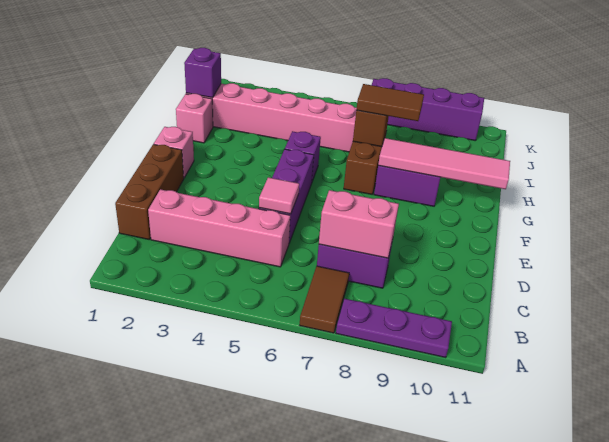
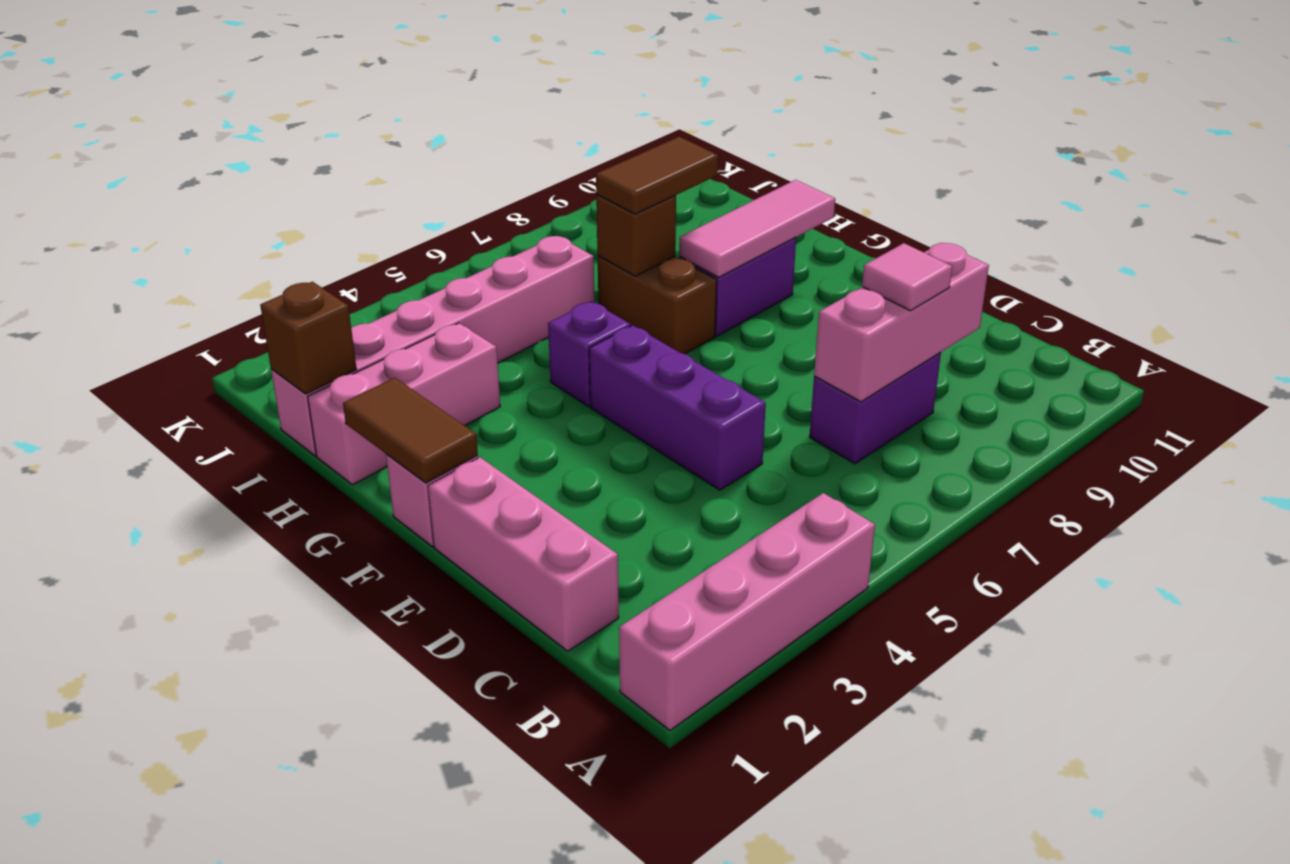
brown 1x2 tile [300,266,349,333] -> brown 1x2 tile moved to [343,377,478,483]
purple 1x3 plate [336,299,452,358] -> none
brown 1x3 brick [115,144,184,240] -> pink 1x3 brick [428,457,619,651]
pink 1x4 brick [148,189,290,267] -> pink 1x4 brick moved to [619,493,875,730]
pink 1x2 brick [319,190,399,258] -> pink 1x3 brick [814,243,989,402]
pink 1x1 tile [259,177,299,214] -> pink 1x1 tile moved to [862,243,952,311]
pink 1x4 tile [378,138,510,189] -> pink 1x3 tile [679,180,835,277]
pink 1x1 brick [176,94,213,143] -> pink 1x3 brick [308,323,500,485]
purple 1x1 brick [184,48,221,98] -> brown 1x1 brick [260,282,357,394]
purple 1x4 brick [372,78,484,141] -> none

